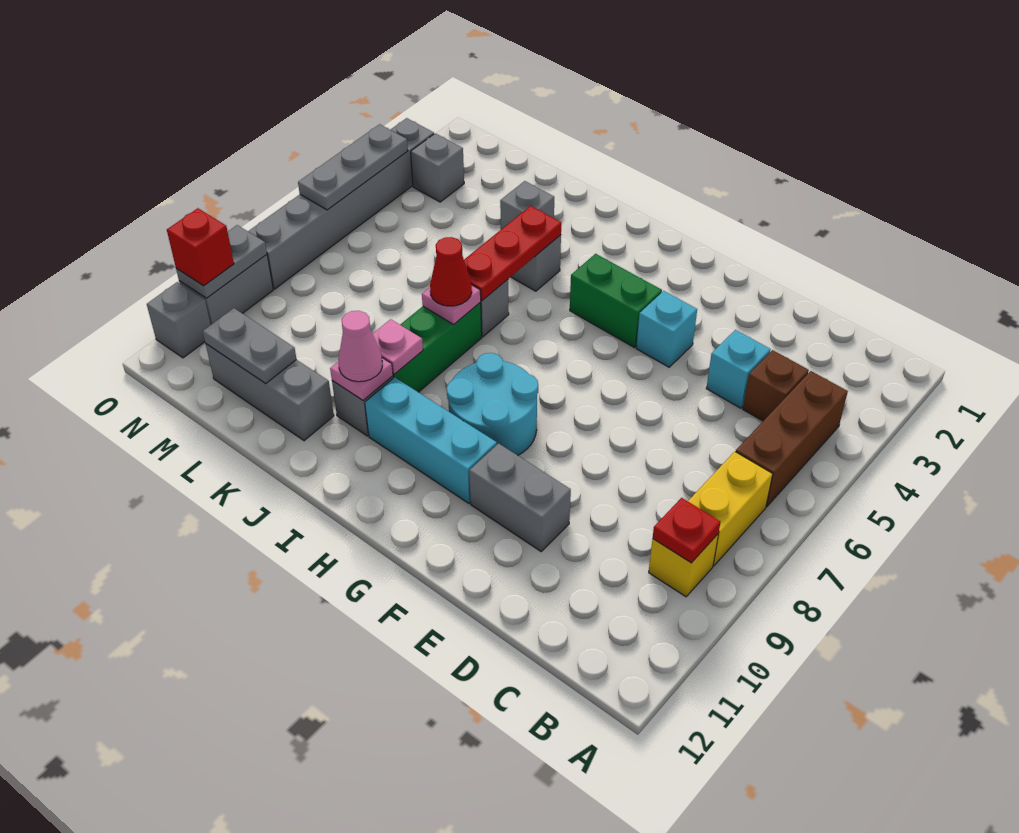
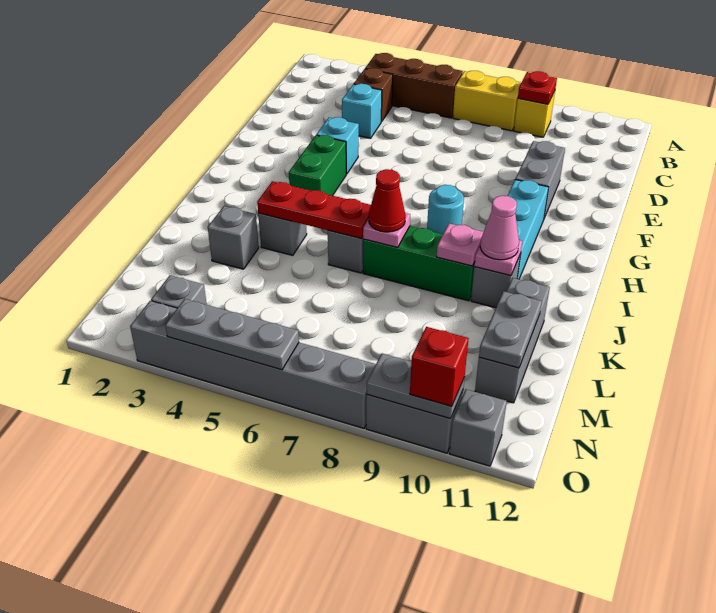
cyan 2x2 round brick [447,353,538,455] -> cyan 1x1 round brick [427,185,464,234]

